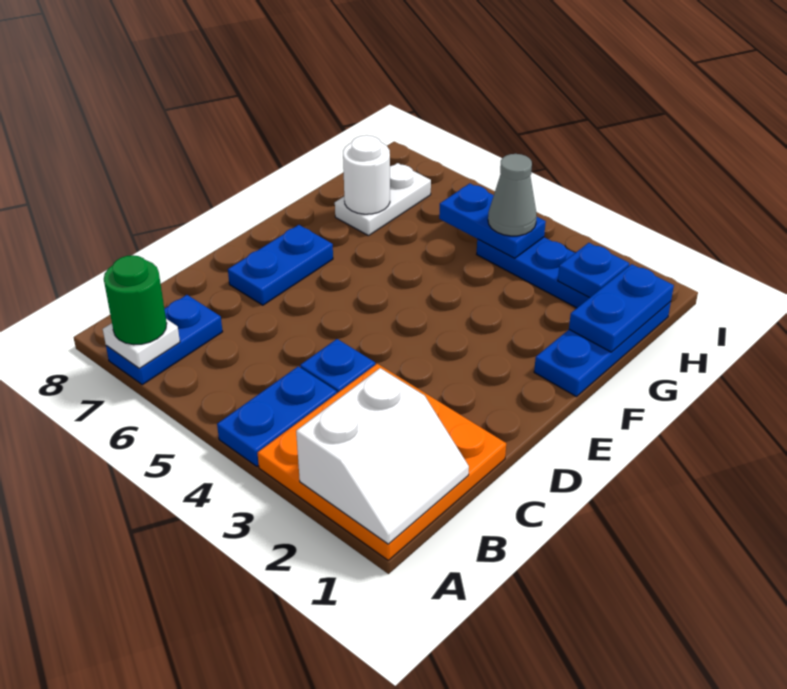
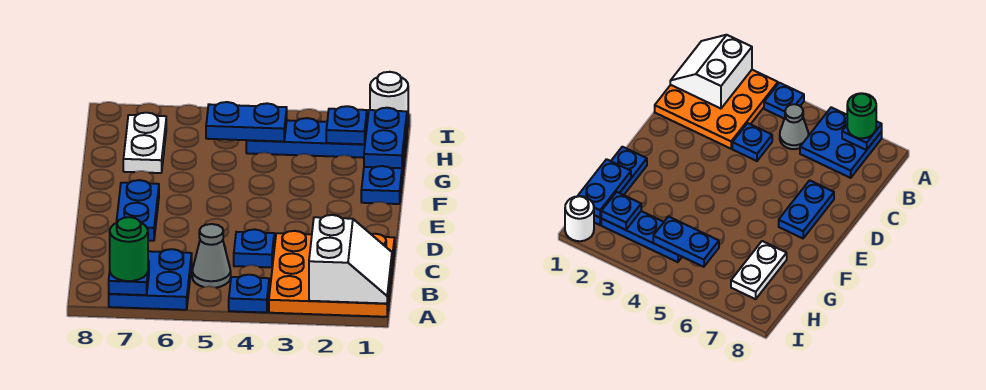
blue 1x2 plate [217,366,337,467] -> blue 1x1 plate [229,275,269,313]
blue 1x2 plate [106,295,223,385] -> blue 2x2 plate [109,249,192,310]
white 1x1 plate [103,319,180,368] -> blue 1x1 plate [109,261,149,295]
white 1x1 round brick [343,135,390,214] -> white 1x1 round brick moved to [370,72,408,128]
grey 1x1 cone [488,154,537,236] -> grey 1x1 cone moved to [192,224,231,288]

